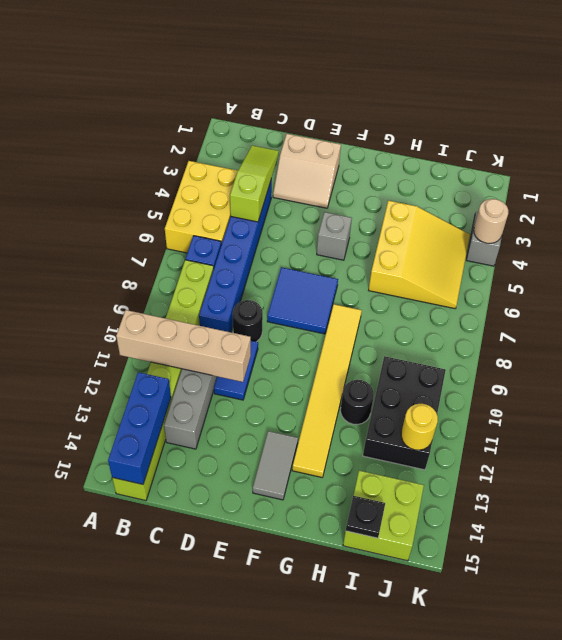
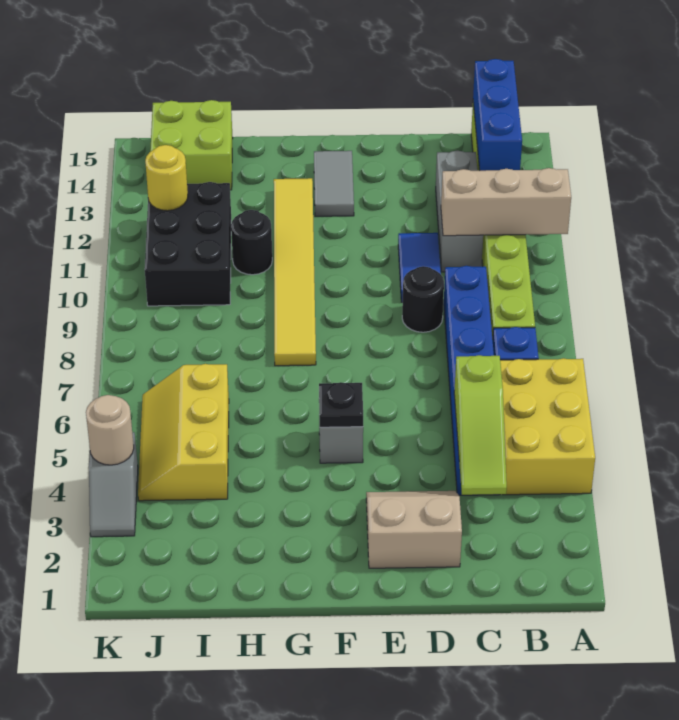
tan 1x4 brick [116,310,251,382] -> tan 1x3 brick [441,168,571,236]
blue 2x2 tile [267,267,338,334] -> none
yellow 3x3 slope [369,201,470,309] -> yellow 2x3 slope [138,364,229,501]
black 1x1 plate [346,496,385,538] -> black 1x1 plate moved to [319,382,363,427]

